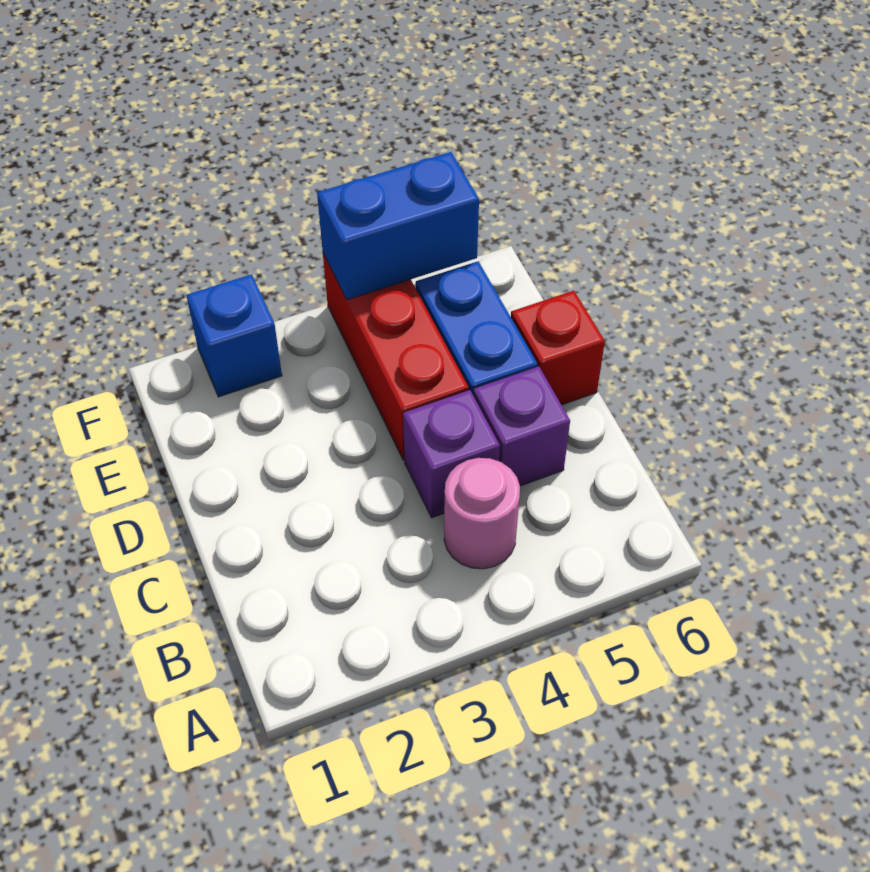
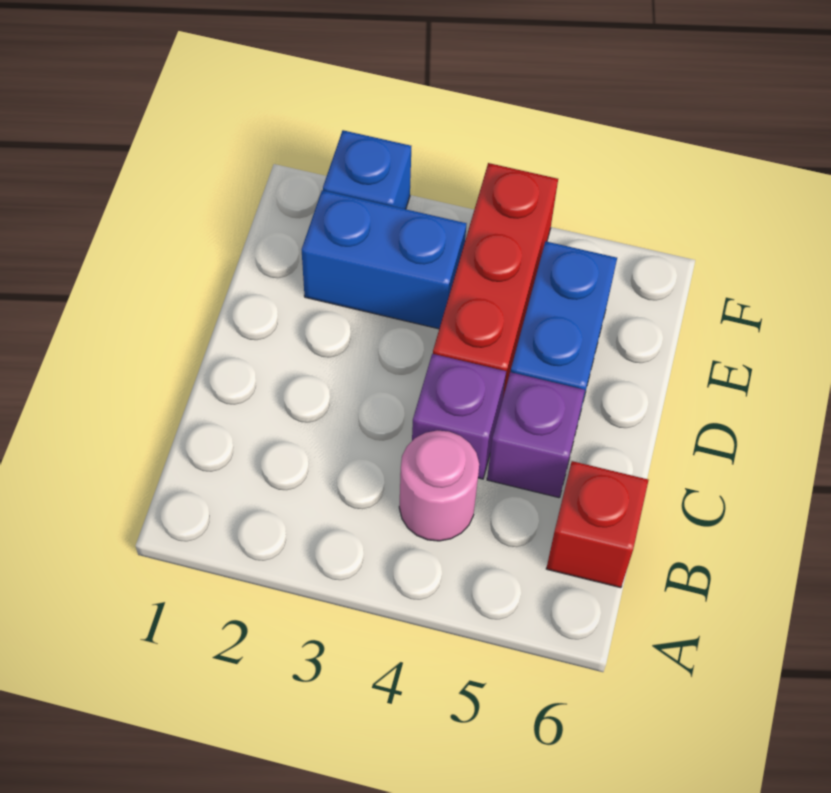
red 1x1 brick [511,291,605,405] -> red 1x1 brick moved to [546,461,649,588]
blue 1x2 brick [317,152,479,300] -> blue 1x2 brick moved to [302,190,467,329]

